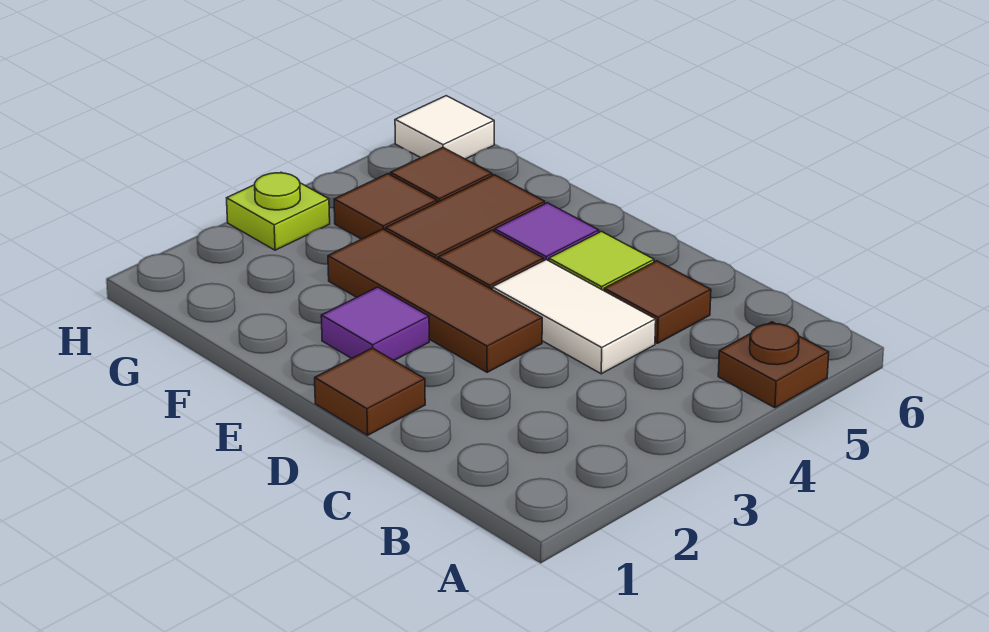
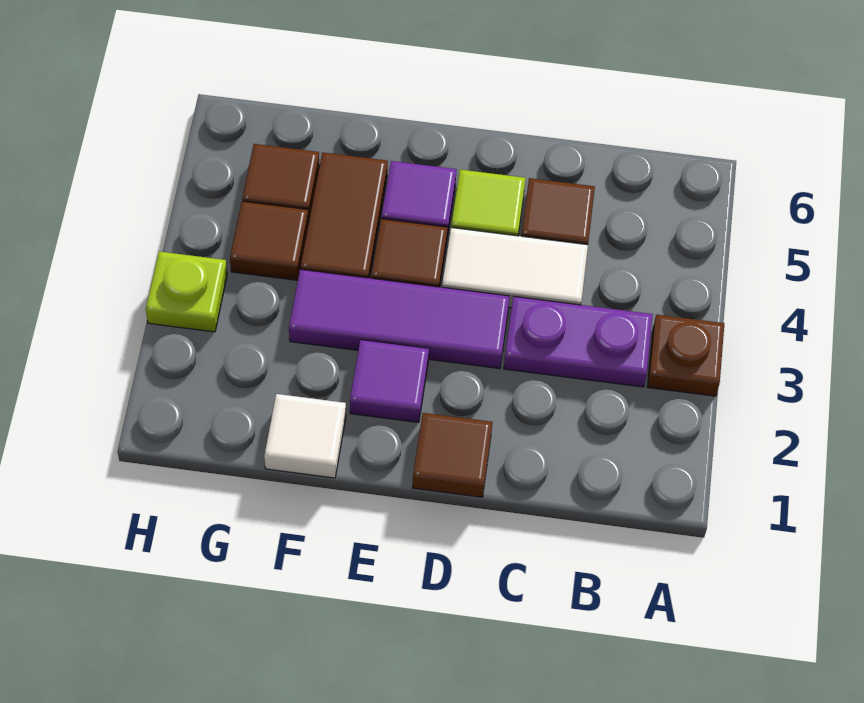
brown 1x1 plate [718,322,829,408] -> brown 1x1 plate moved to [647,315,724,396]
none -> purple 1x2 plate [504,296,653,387]
brown 1x3 tile [328,229,542,372] -> purple 1x3 tile [289,269,510,369]
white 1x1 tile [395,96,494,159] -> white 1x1 tile moved to [264,394,346,478]

